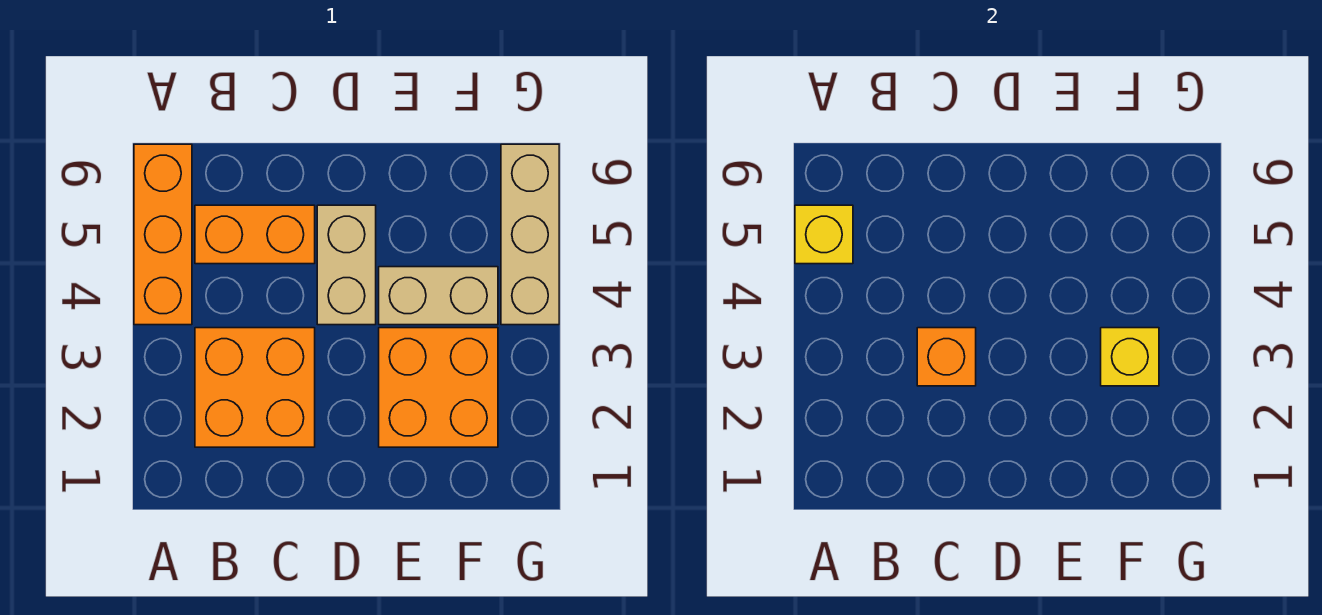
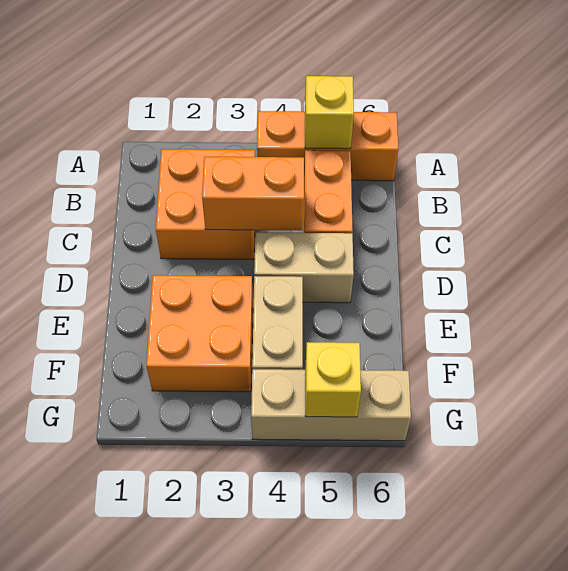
orange 1x1 brick [917,328,976,386] -> orange 1x2 brick [202,157,304,230]
yellow 1x1 brick [1101,328,1159,386] -> yellow 1x1 brick moved to [305,342,361,417]

